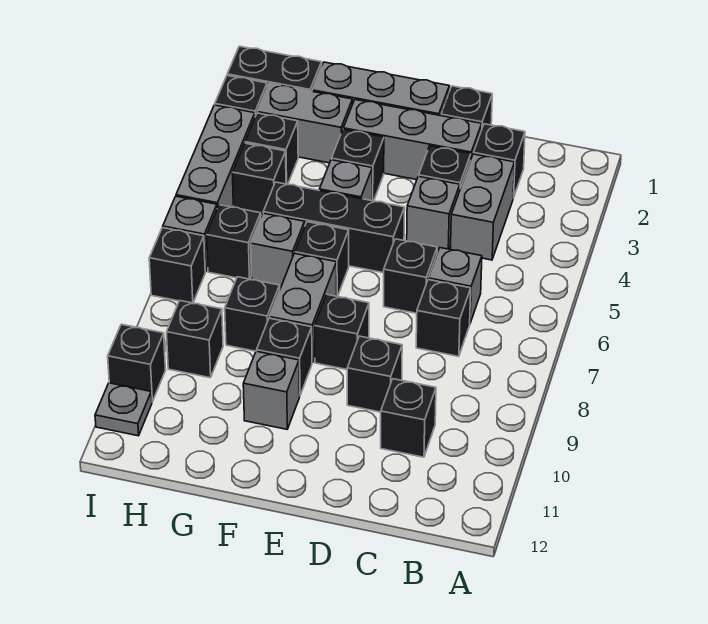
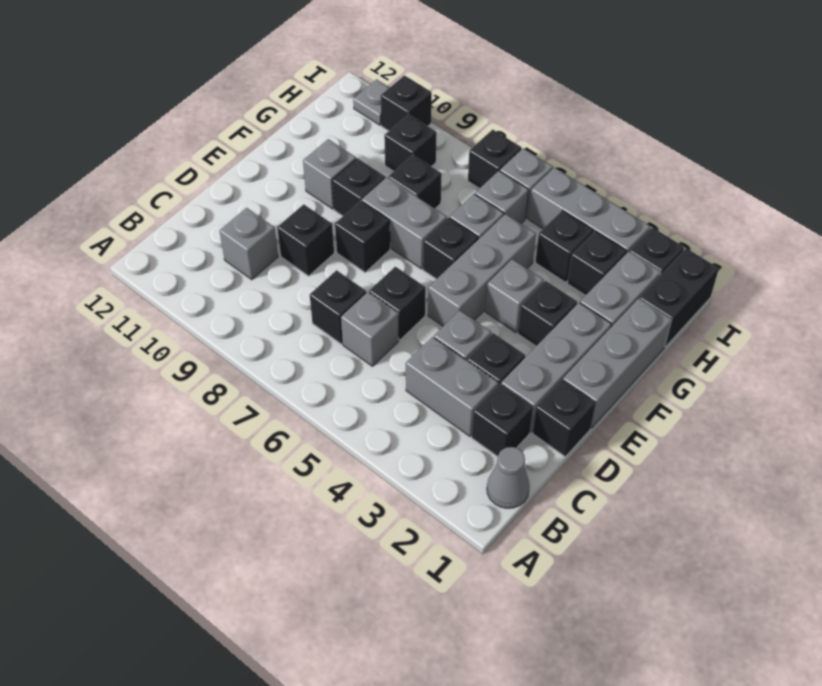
none -> grey 1x1 cone [487,447,530,508]
black 1x1 brick [381,379,436,457] -> grey 1x1 brick [220,208,278,280]
black 1x3 brick [263,182,405,273] -> grey 1x3 brick [428,214,536,326]
black 1x1 brick [207,205,261,279] -> grey 1x1 brick [475,171,529,224]

